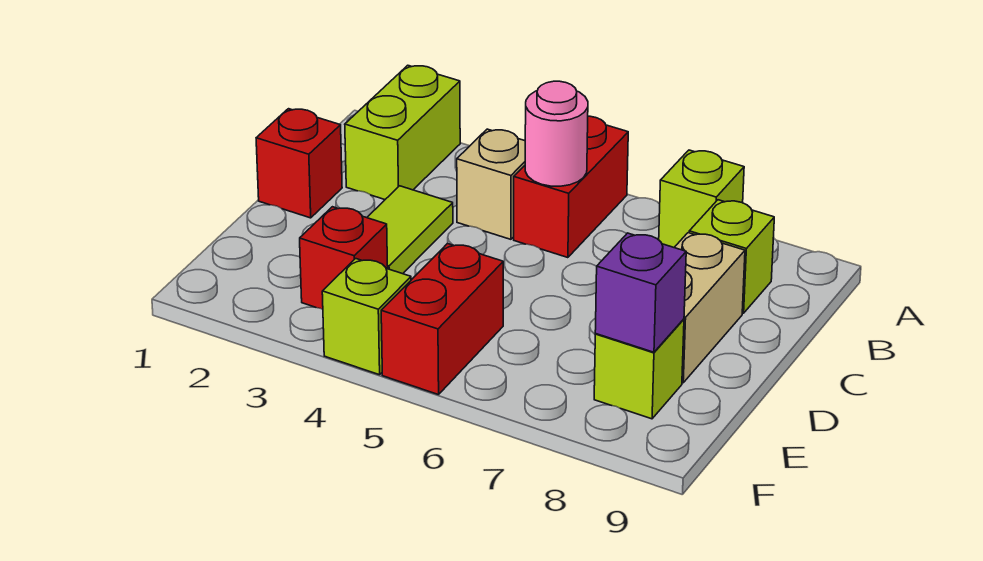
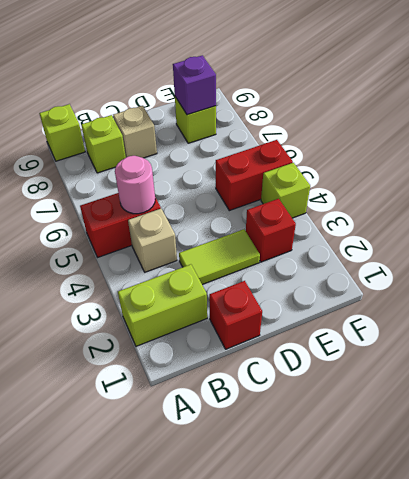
lime 1x1 brick [659,150,744,247] -> lime 1x1 brick moved to [39,104,85,161]
tan 1x2 brick [674,233,745,383] -> tan 1x1 brick [113,106,157,158]

